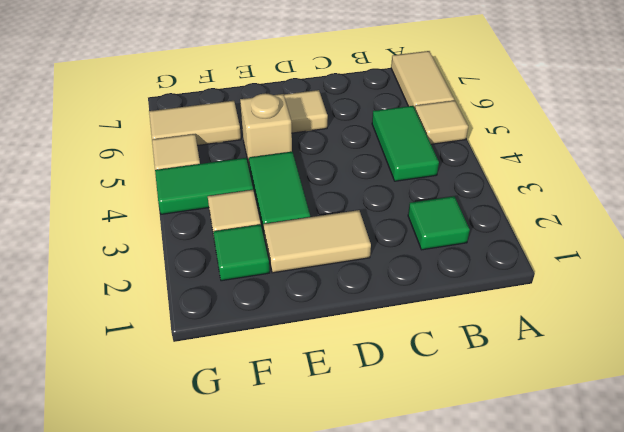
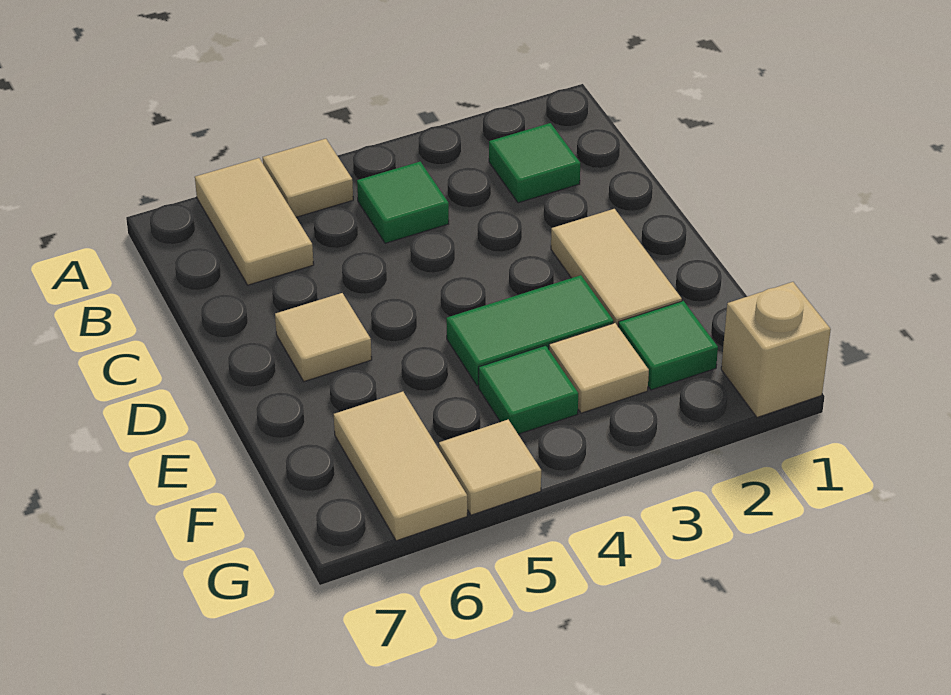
tan 1x2 tile [391,51,454,108] -> tan 1x2 tile turned to [195,158,314,285]
green 1x2 tile [372,106,439,181] -> green 1x1 tile [357,162,449,243]
tan 1x1 brick [240,93,292,168] -> tan 1x1 brick moved to [721,282,831,417]
green 1x2 tile [155,158,253,214] -> green 1x1 tile [479,345,578,434]

